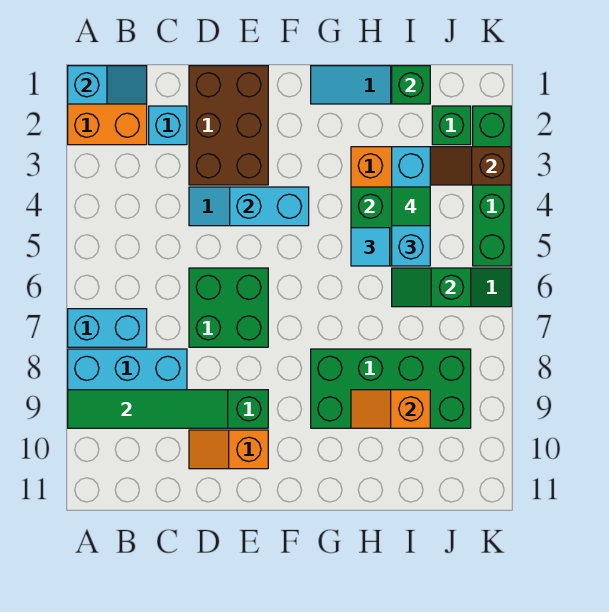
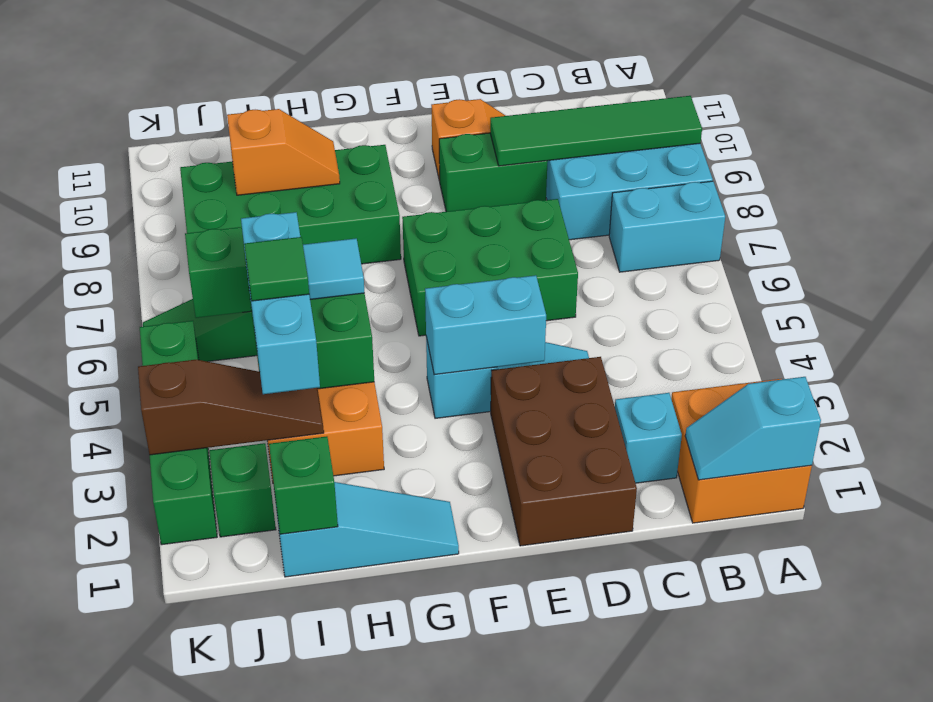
green 2x2 brick [189,268,268,347] -> green 2x3 brick [402,199,578,336]

